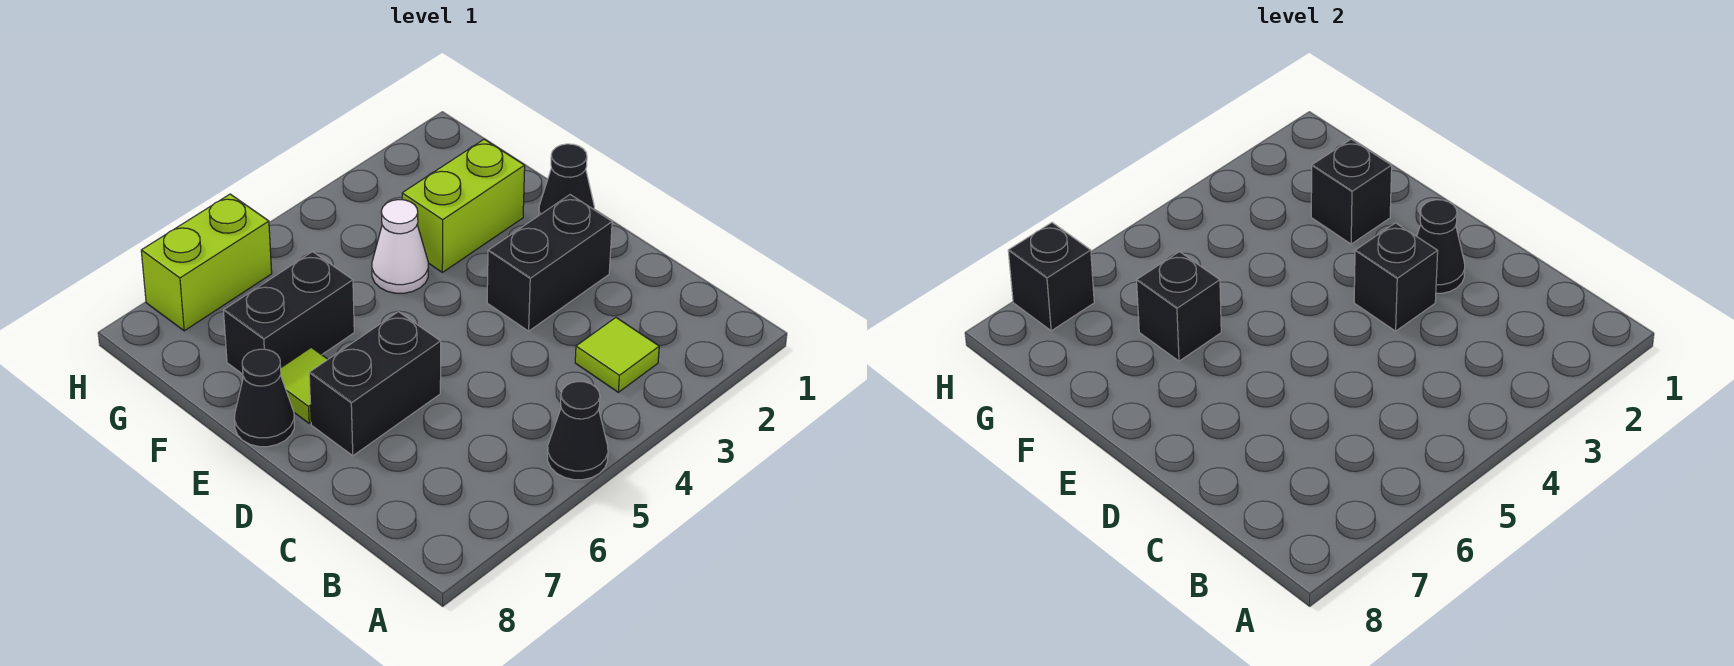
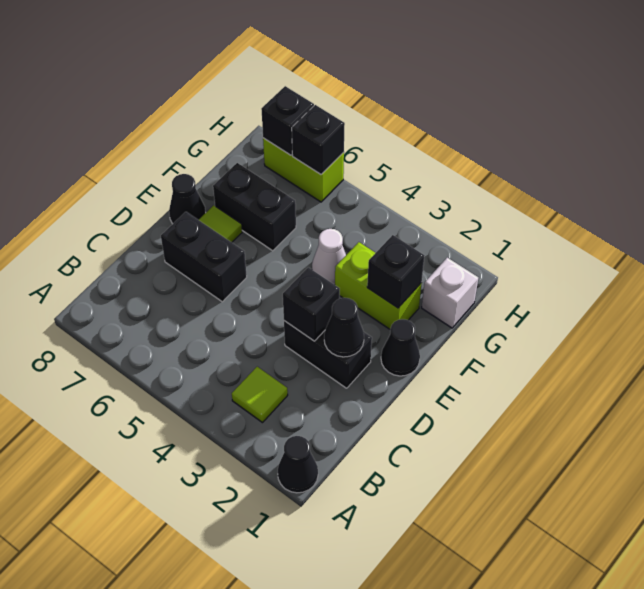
black 1x1 cone [547,381,608,480] -> black 1x1 cone moved to [278,436,318,493]
black 1x1 brick [1137,252,1221,361] -> black 1x1 brick moved to [292,105,345,174]
none -> white 1x1 brick [422,258,478,328]

